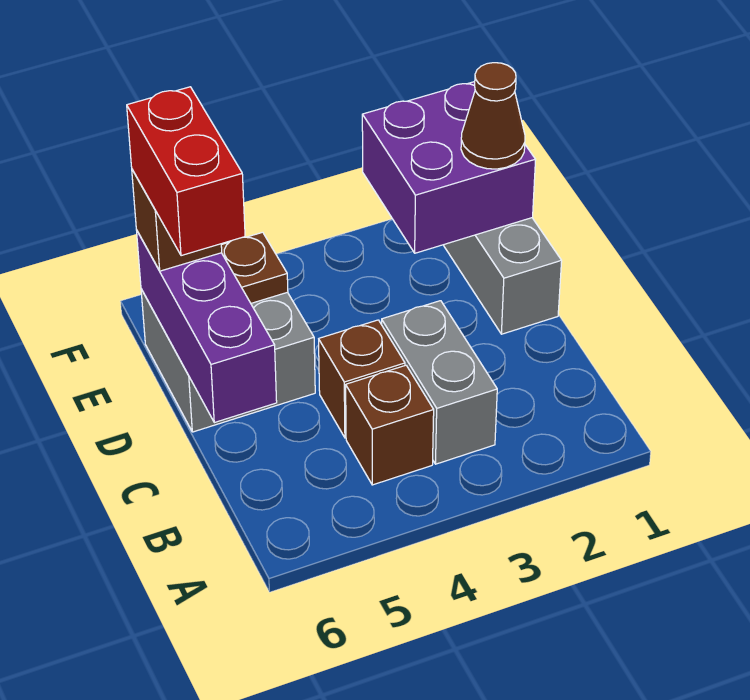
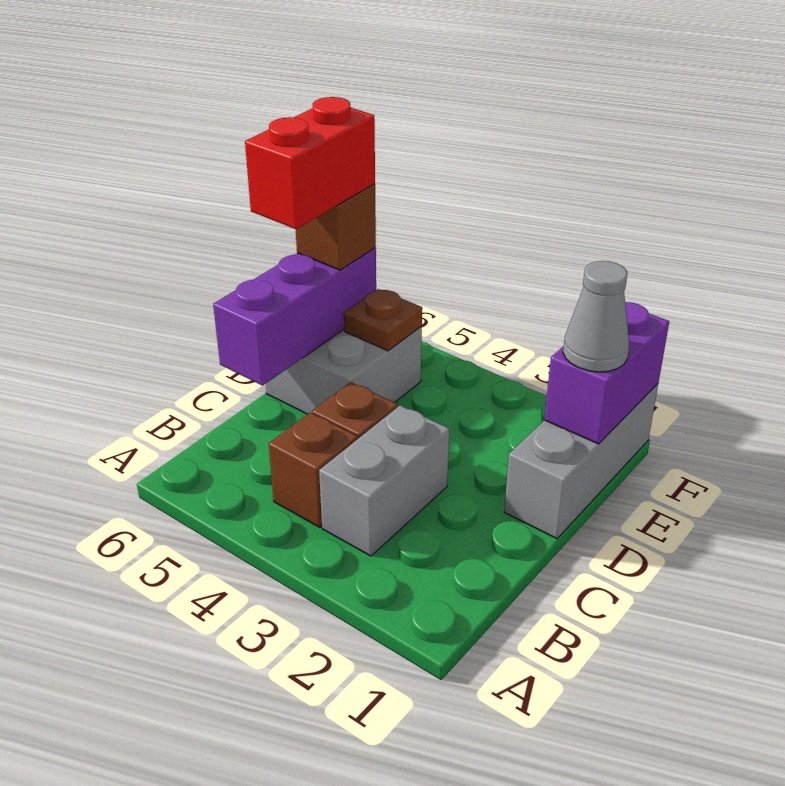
purple 2x2 brick [362,82,536,253] -> purple 1x2 brick [544,302,669,444]
brown 1x1 cone [461,63,525,169] -> grey 1x1 cone [563,261,629,372]

